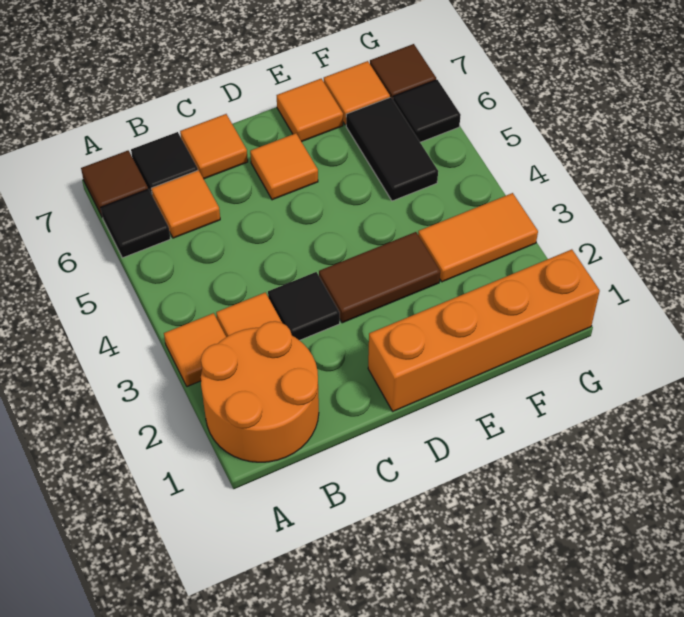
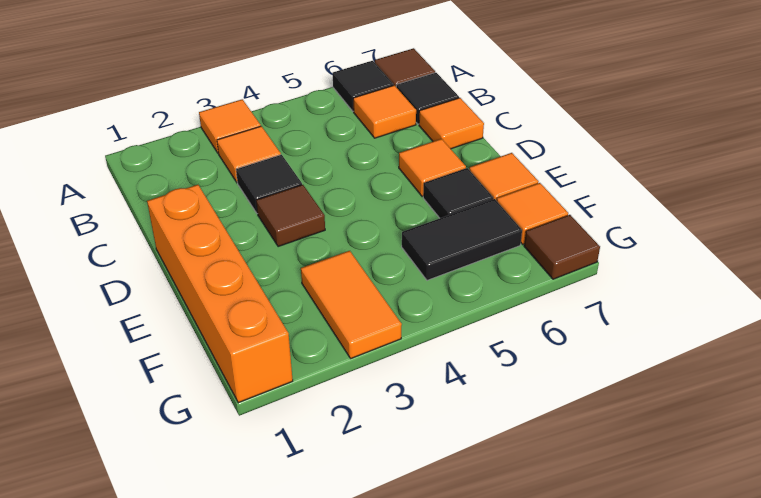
orange 2x2 round brick [201,321,319,462] -> none
brown 1x2 tile [319,232,440,323] -> brown 1x1 tile [256,185,325,247]
black 1x1 tile [393,80,461,142] -> black 1x1 tile moved to [423,168,493,218]

